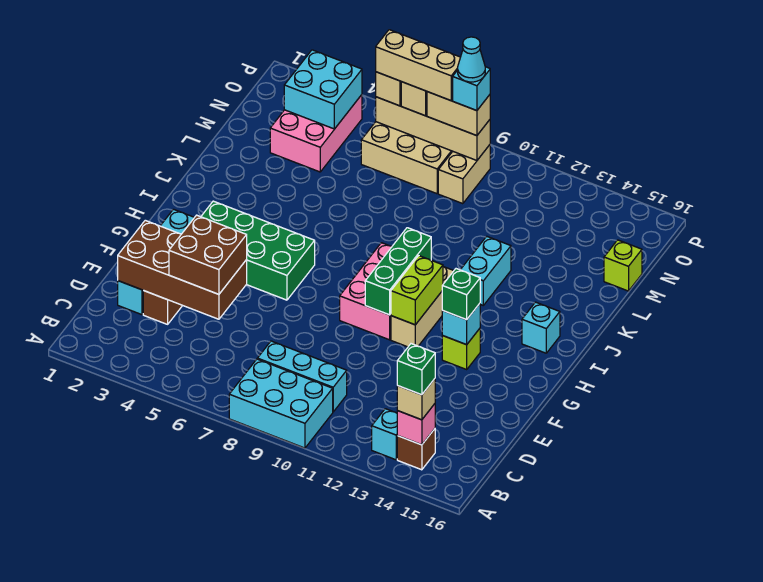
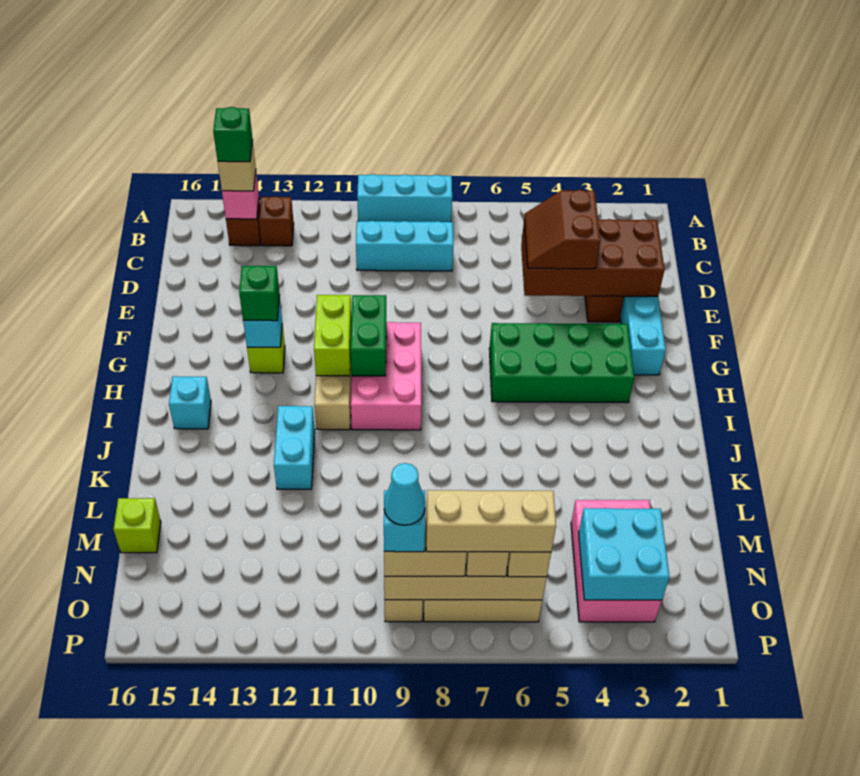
cyan 2x3 brick [229,359,333,448] -> cyan 1x3 brick [357,174,452,222]
cyan 1x1 brick [372,409,398,460] -> brown 1x1 brick [259,196,294,246]
brown 2x2 brick [169,215,247,294] -> brown 2x2 slope [524,190,600,269]
green 1x3 brick [365,228,431,315] -> green 1x2 brick [351,295,386,376]

